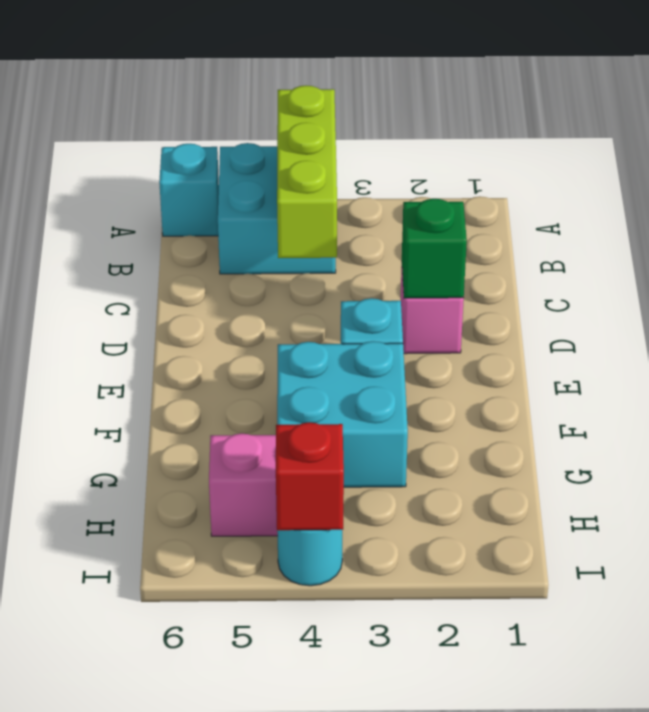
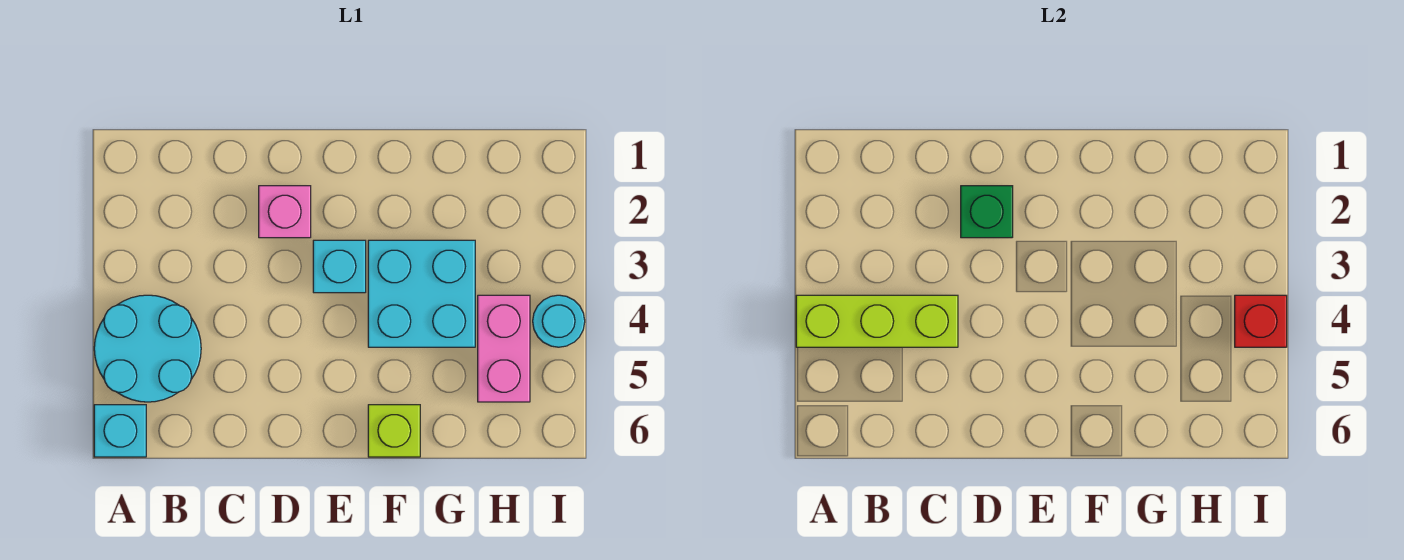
cyan 2x2 brick [218,143,336,274] -> cyan 2x2 round brick [94,295,201,402]
none -> lime 1x1 brick [368,405,420,457]

